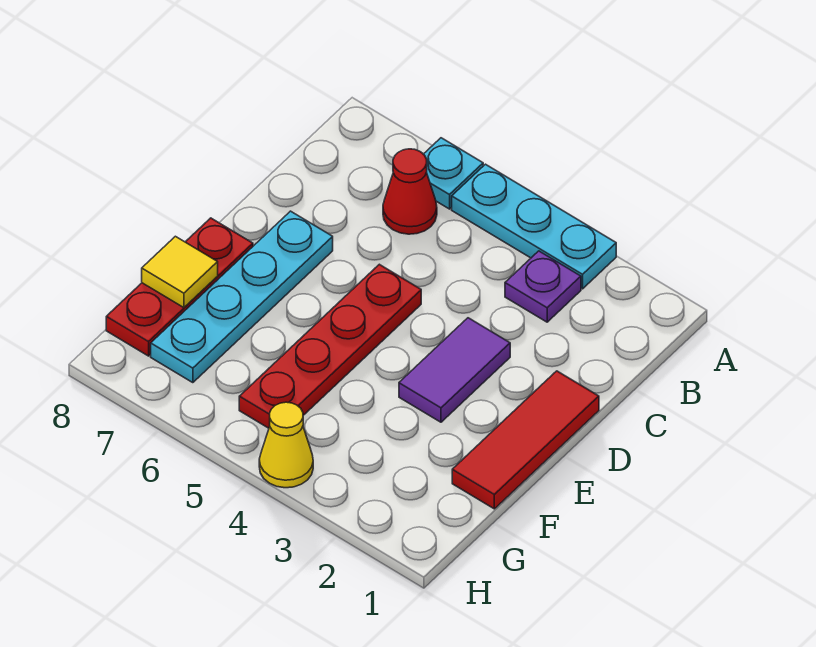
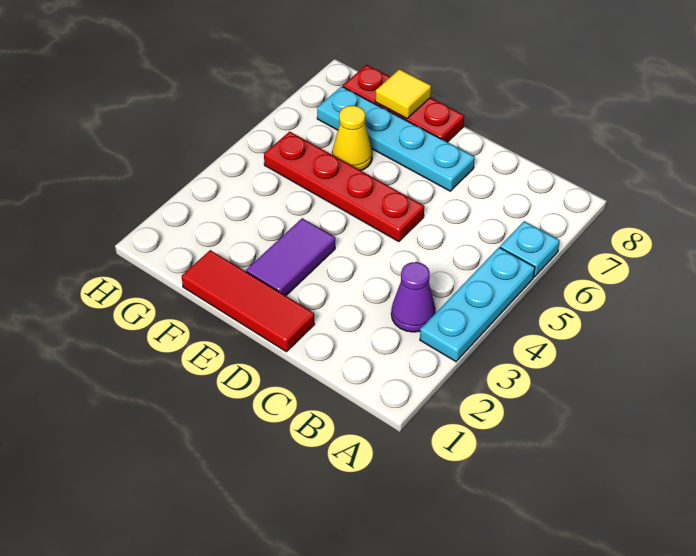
purple 1x1 plate [505,251,581,322] -> purple 1x1 cone [391,262,436,332]
red 1x1 cone [383,149,437,234] -> none
purple 1x2 tile [399,318,510,422] -> purple 1x2 tile turned to [246,218,335,296]
yellow 1x1 cone [259,402,313,488] -> yellow 1x1 cone moved to [332,106,372,171]

